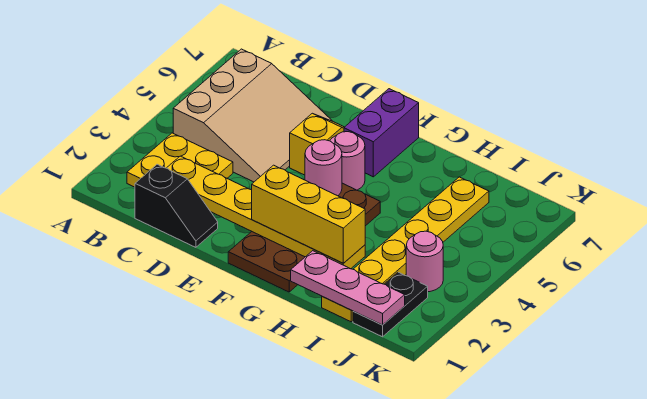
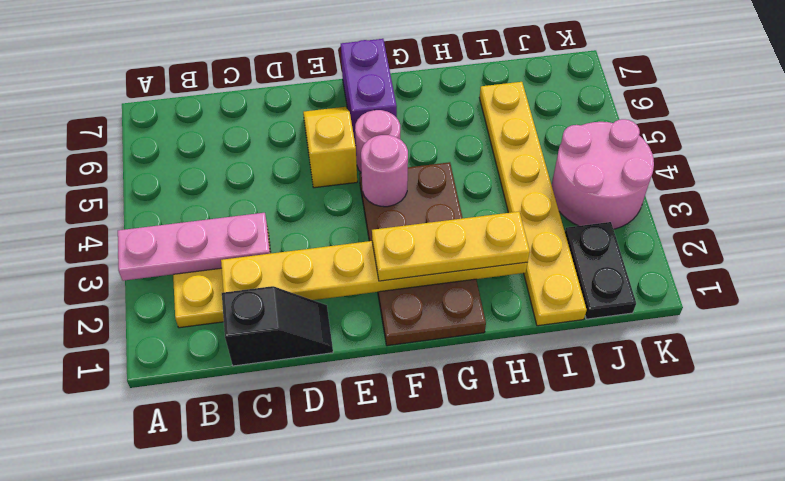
tan 3x3 slope [173,49,332,182] -> none
yellow 1x3 brick [252,165,365,263] -> yellow 1x3 plate [372,212,530,281]
pink 1x3 plate [291,251,405,325] -> pink 1x3 plate moved to [118,213,270,281]
pink 1x1 round brick [406,231,443,292] -> pink 2x2 round brick [552,119,654,229]

